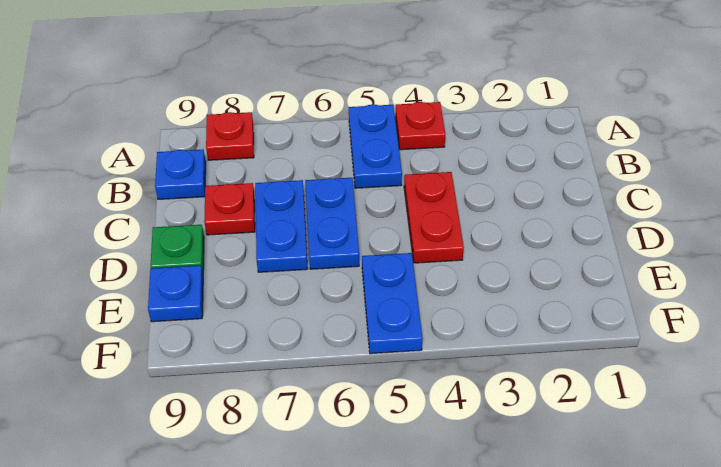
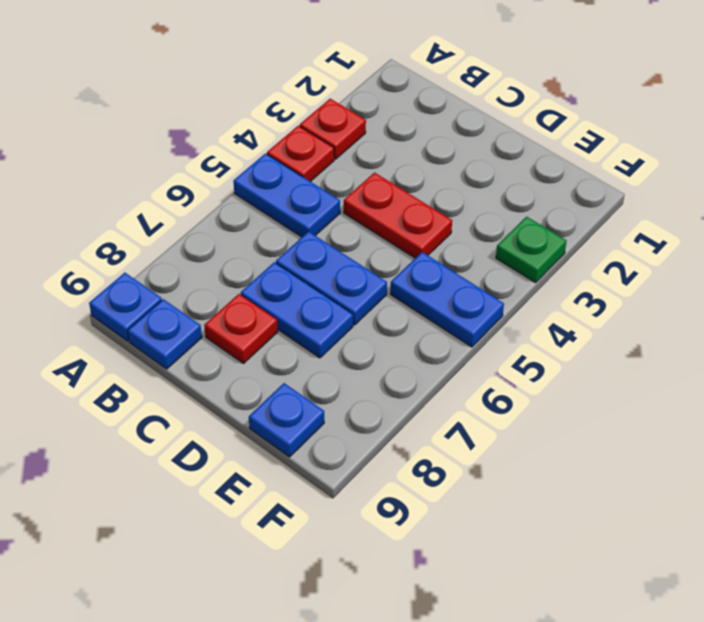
red 1x1 plate [206,112,254,160] -> red 1x1 plate moved to [300,99,366,159]
none -> blue 1x1 plate [89,273,162,341]
green 1x1 plate [151,225,204,273] -> green 1x1 plate moved to [496,217,566,283]

